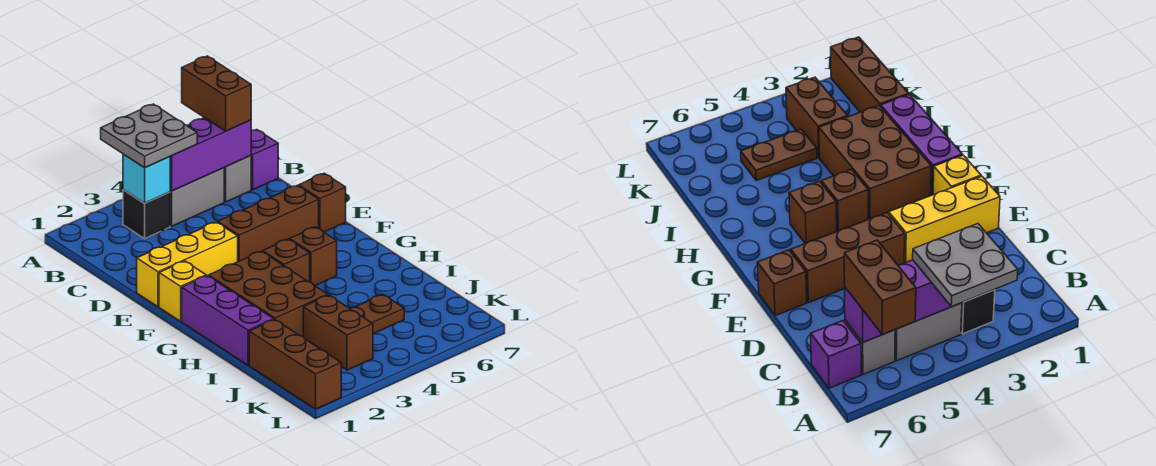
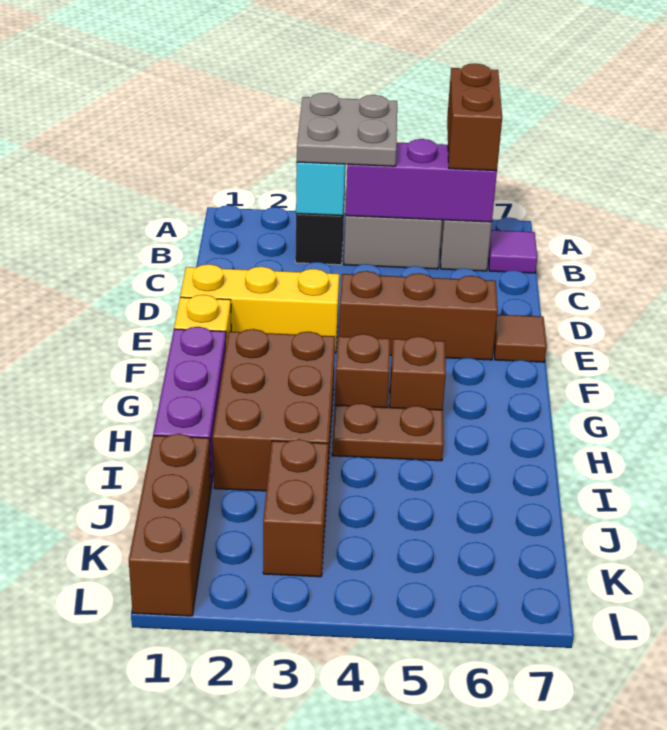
purple 1x1 brick [251,130,278,190] -> purple 1x1 tile [488,230,537,273]
brown 1x1 brick [299,173,346,232] -> brown 1x1 tile [494,315,547,362]
brown 1x2 plate [350,295,404,334] -> brown 1x2 plate moved to [332,403,444,461]

